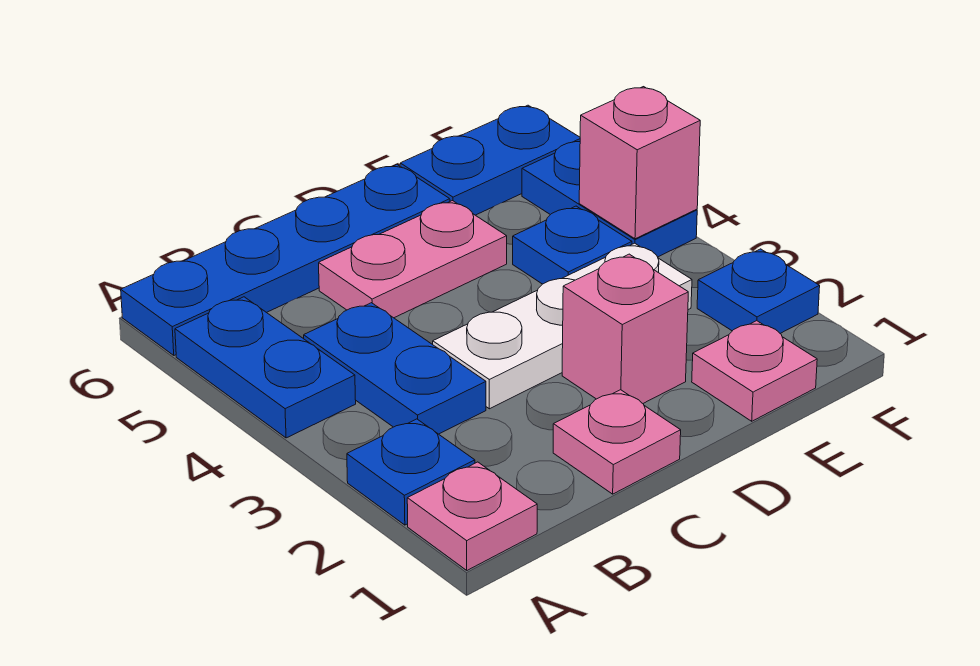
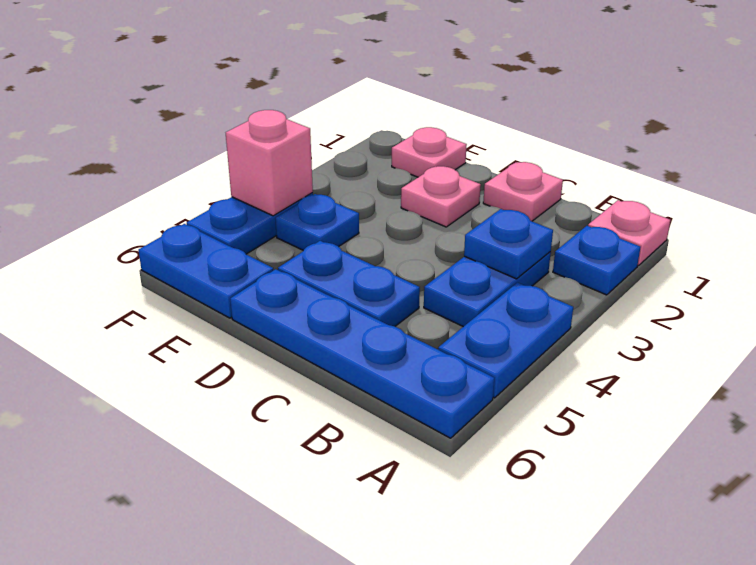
white 1x3 plate [433,243,692,409] -> none
pink 1x2 plate [319,201,507,318] -> blue 1x2 plate [278,241,420,326]
pink 1x1 brick [562,254,688,403] -> pink 1x1 plate [401,166,481,227]
blue 1x1 plate [697,249,820,334] -> blue 1x1 plate moved to [464,209,553,279]

